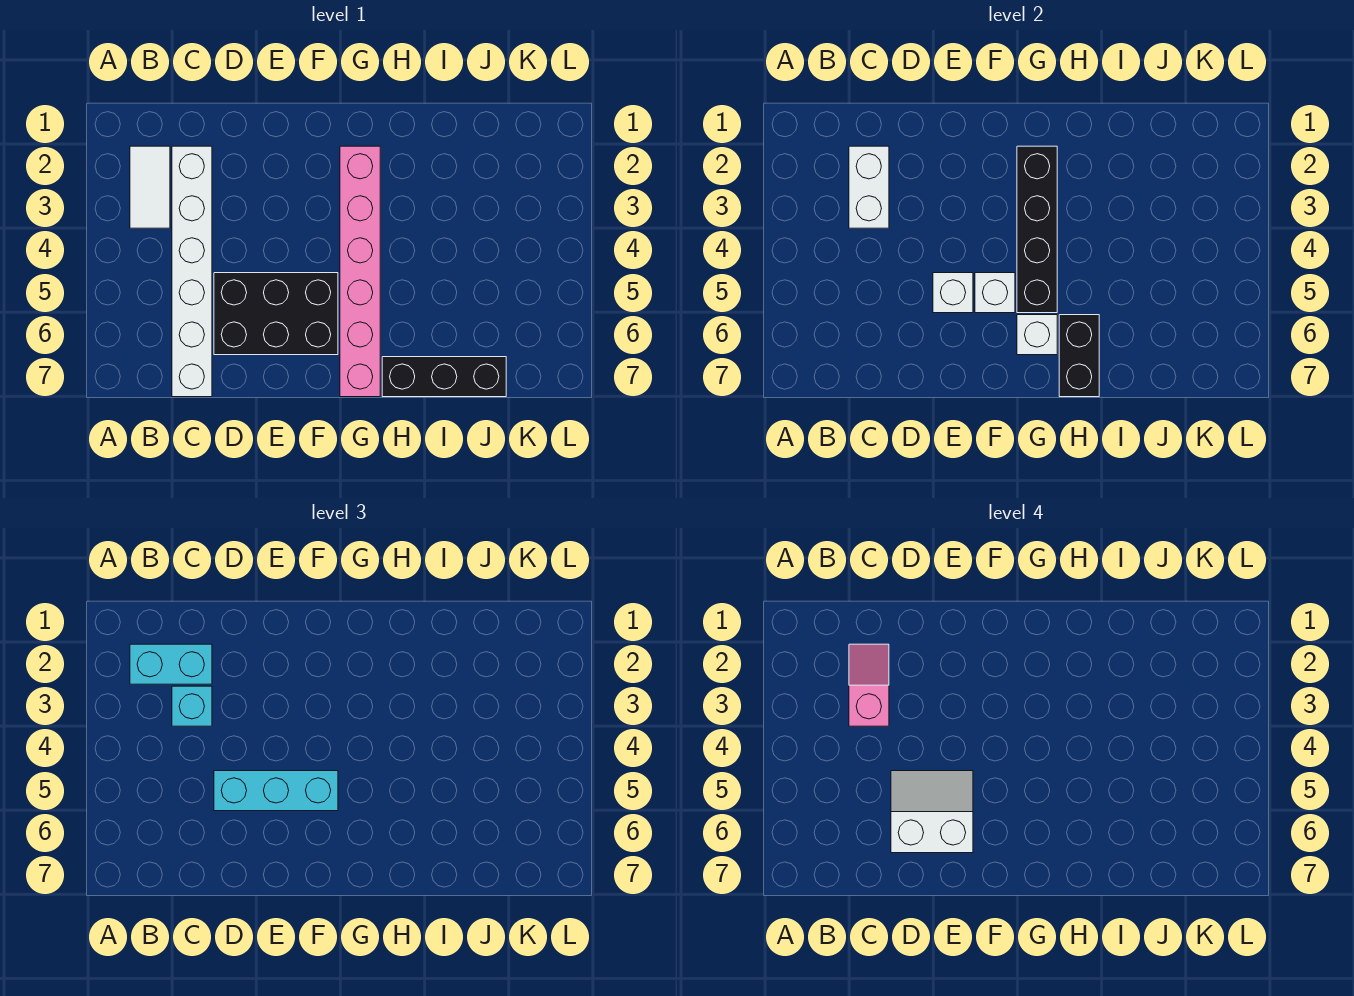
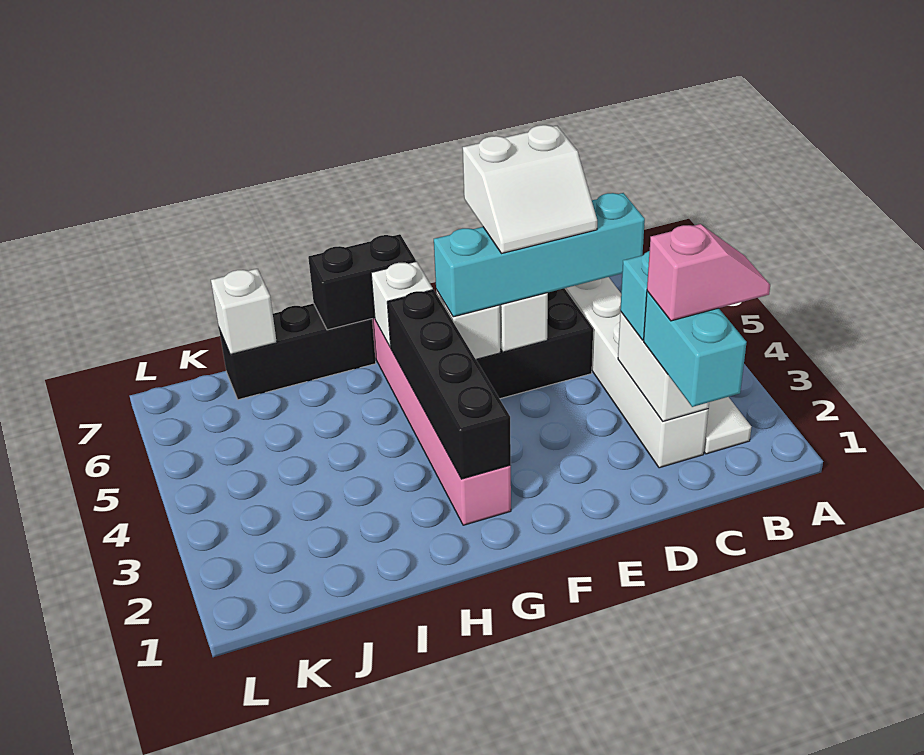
cyan 1x2 brick [130,644,212,684] -> cyan 1x2 brick turned to [644,291,747,407]
pink 1x2 slope [849,644,889,726] -> pink 1x2 slope turned to [647,224,770,321]
cyan 1x3 brick [214,771,338,811] -> cyan 1x4 brick [434,193,645,317]
black 1x2 brick [1059,315,1099,397] -> black 1x2 brick turned to [308,234,416,330]
none -> white 1x1 brick [211,269,277,355]

